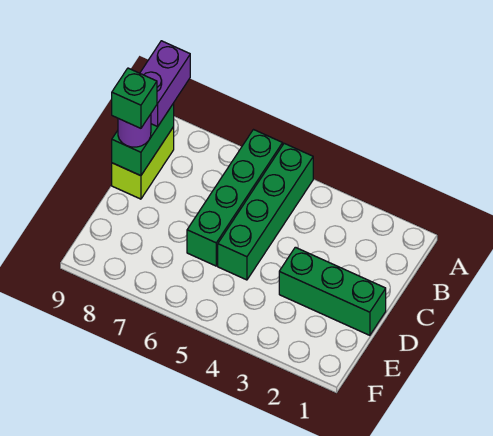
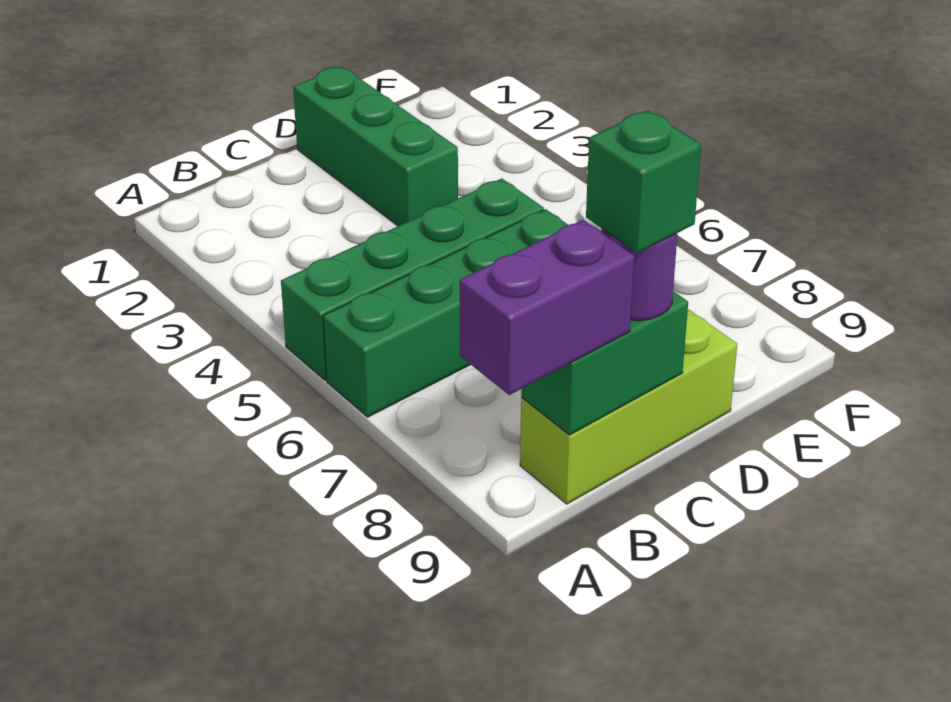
lime 1x2 brick [112,127,174,199] -> lime 1x3 brick [520,309,737,504]

